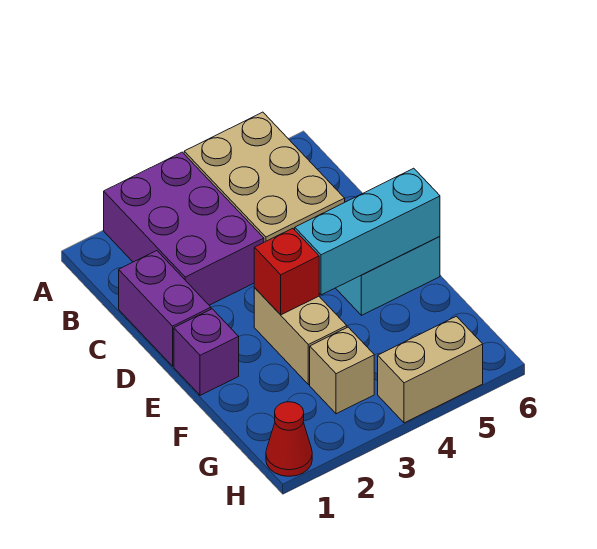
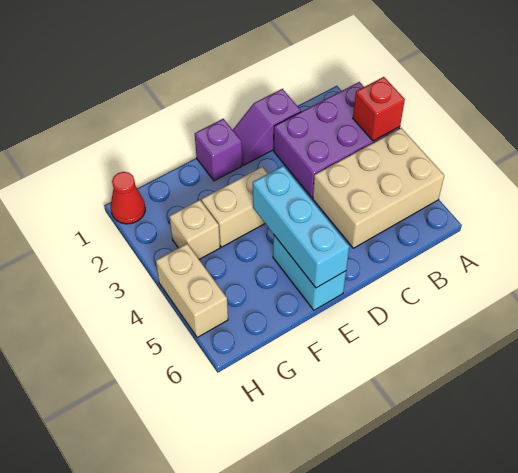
purple 1x2 brick [119,251,211,366] -> purple 1x2 slope [233,89,301,165]
red 1x1 brick [254,228,319,315] -> red 1x1 brick moved to [353,77,405,141]

